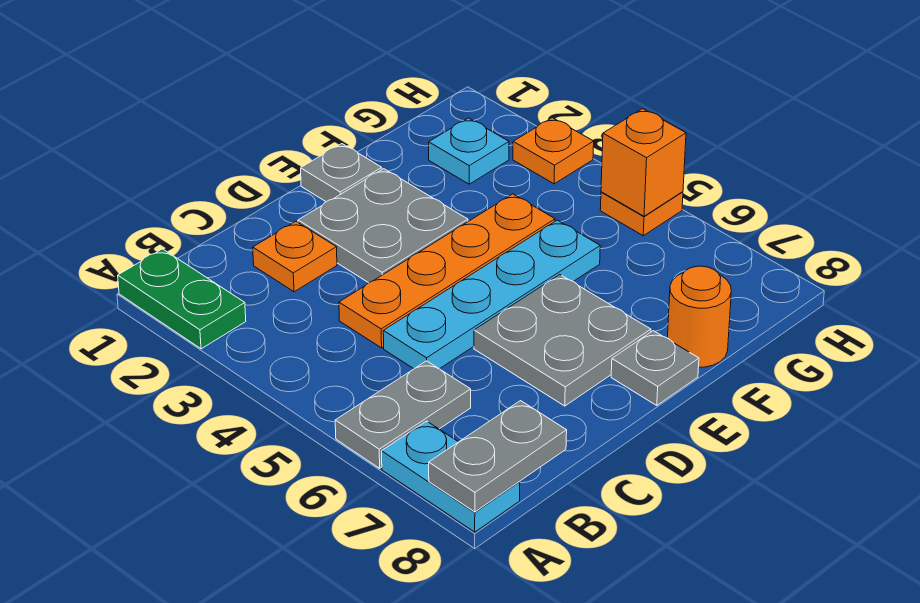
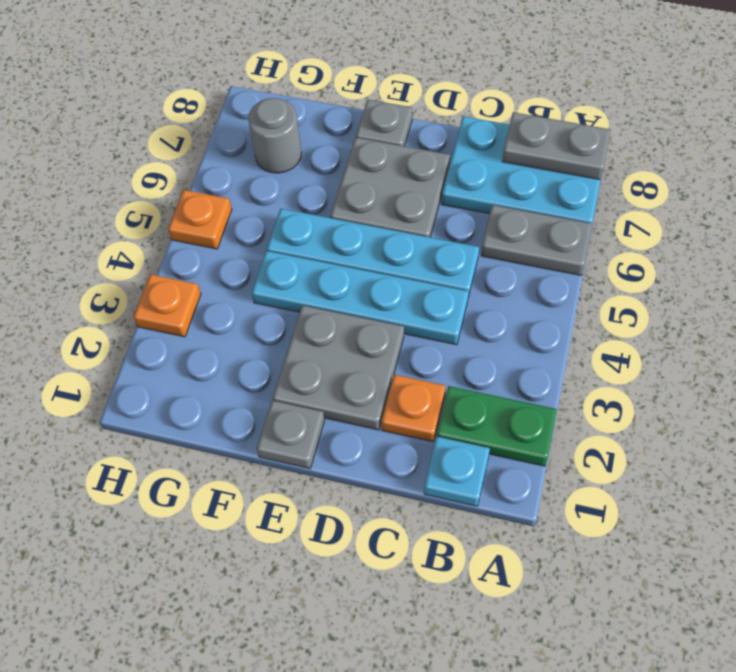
green 1x2 plate [118,249,246,349] -> green 1x2 plate turned to [437,386,557,466]
cyan 1x2 plate [382,421,520,532] -> cyan 2x3 plate [442,116,600,224]
orange 1x4 plate [339,194,555,348] -> cyan 1x4 plate [252,251,469,345]
orange 1x1 round brick [667,266,731,367] -> none
cyan 1x1 plate [429,118,509,184] -> cyan 1x1 plate moved to [424,436,490,506]
none -> grey 1x1 round brick [248,98,301,173]
orange 1x1 brick [601,109,686,216] -> none

